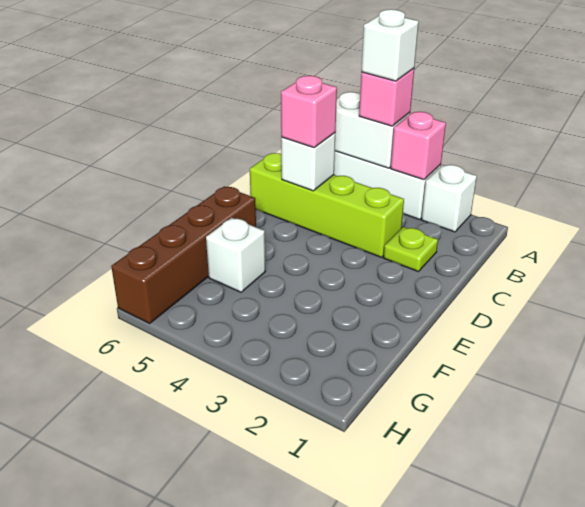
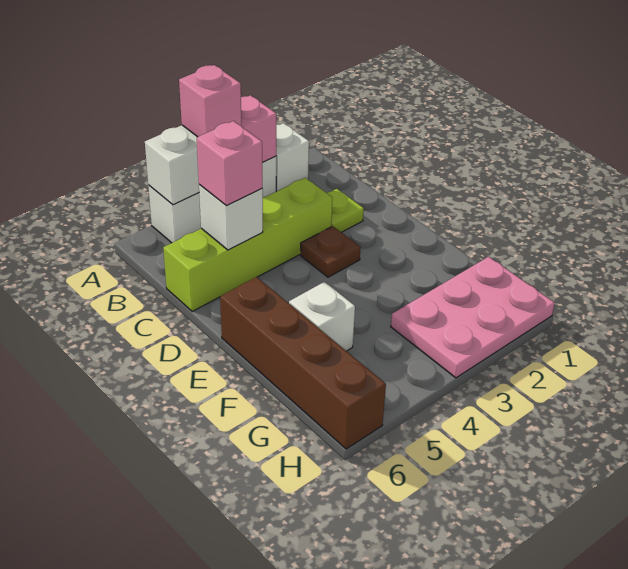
white 1x1 brick [361,10,419,81] -> none
none -> brown 1x1 plate [301,226,361,277]
none -> pink 2x3 plate [391,257,555,378]

